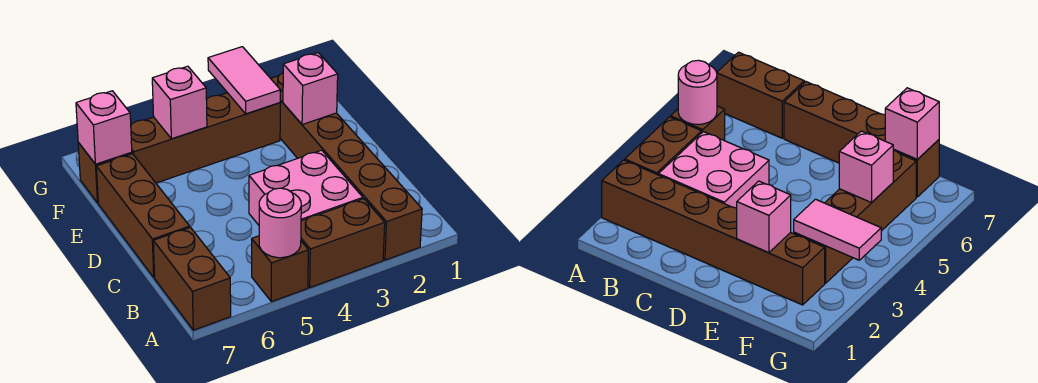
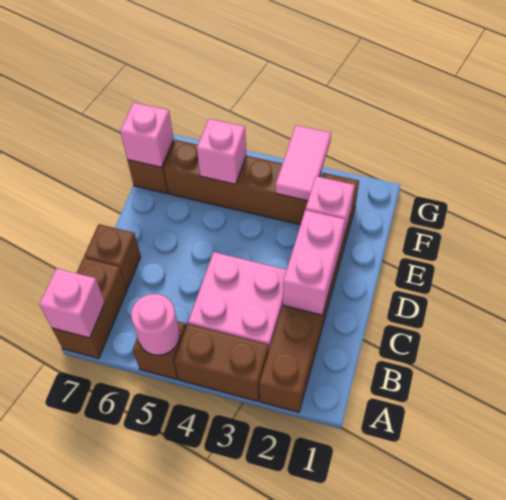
none -> pink 1x1 brick [39,268,105,338]
none -> pink 1x2 brick [283,210,345,315]
brown 1x3 brick [96,154,190,278] -> brown 1x1 brick [84,224,141,288]

